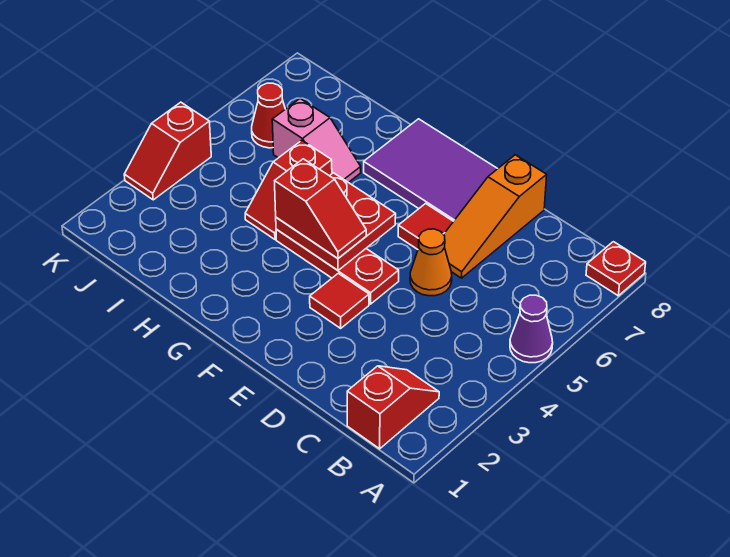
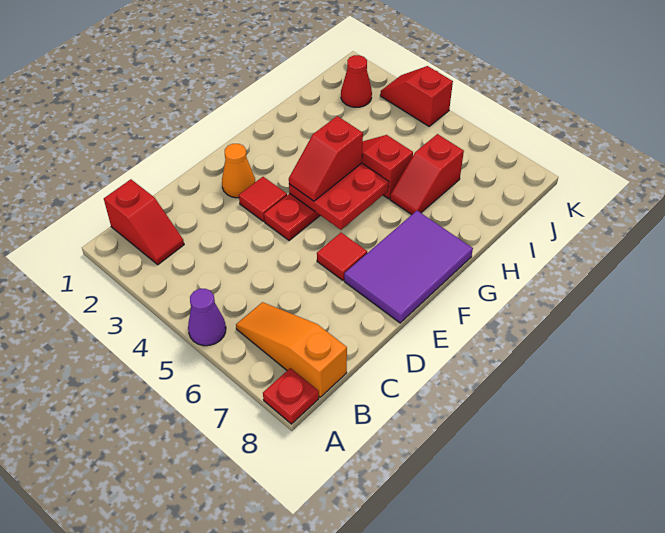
orange 1x1 cone [410,229,452,296] -> orange 1x1 cone moved to [222,144,255,198]
orange 1x3 slope [444,155,547,278] -> orange 1x3 slope moved to [236,302,347,397]
pink 1x2 slope [272,99,361,183] -> red 1x2 slope [390,134,464,215]
red 1x1 cone [252,83,285,148] -> red 1x1 cone moved to [341,55,372,107]

